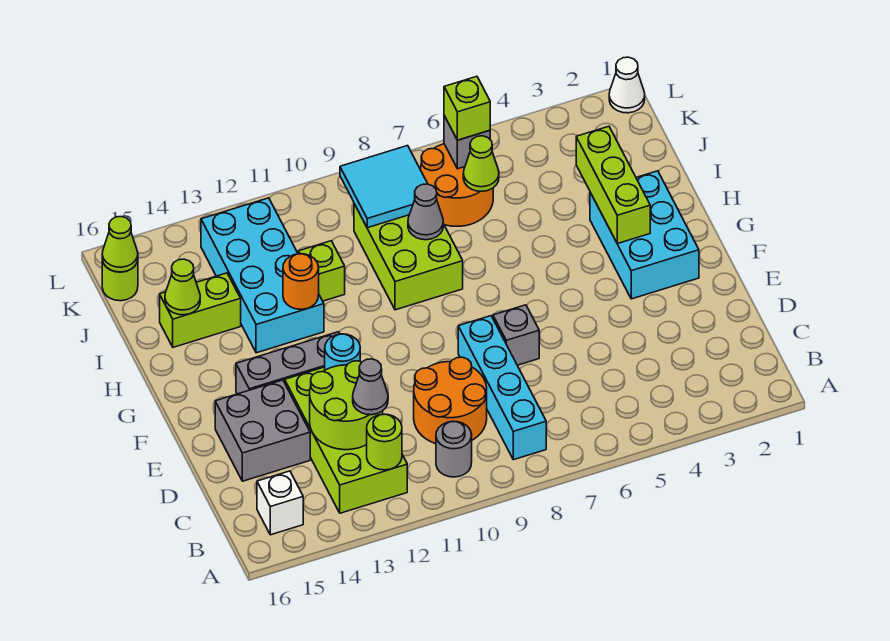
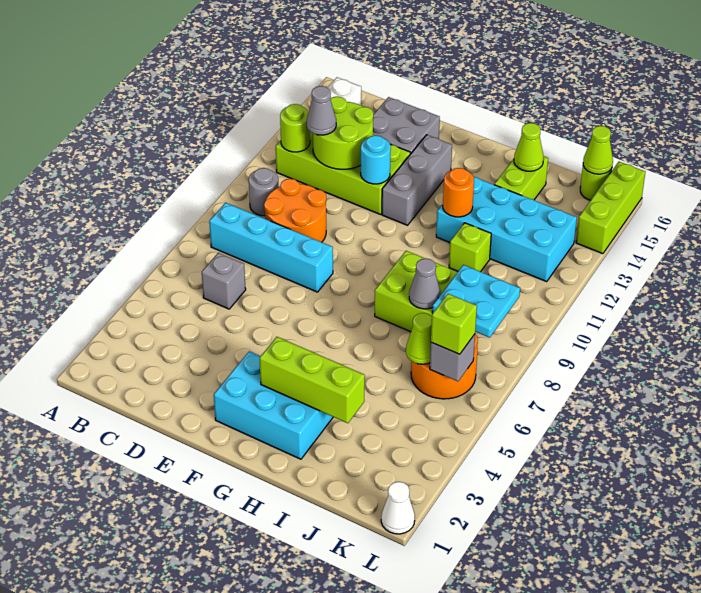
grey 1x1 brick [493,305,539,365] -> grey 1x1 brick moved to [202,253,246,309]
cyan 2x2 tile [340,146,428,228] -> cyan 2x2 plate [432,265,520,338]
none -> lime 1x3 brick [576,162,645,254]

